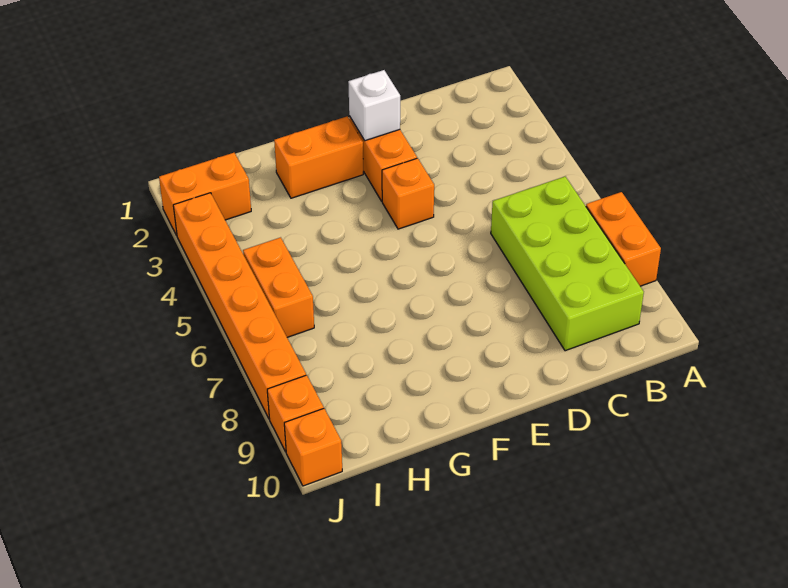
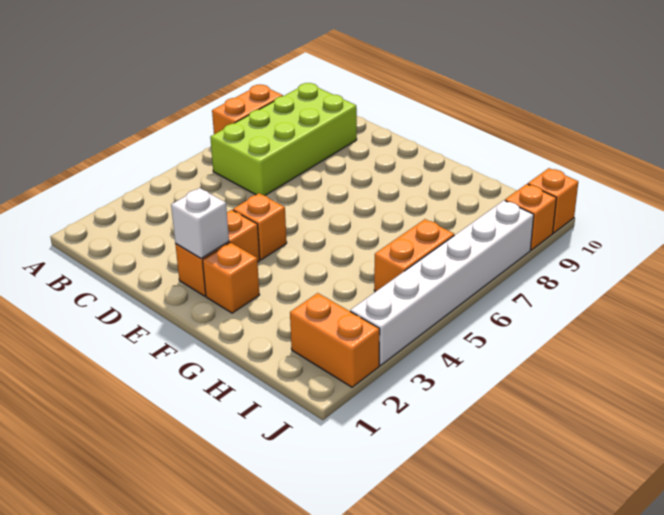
orange 1x2 brick [274,116,363,198] -> orange 1x1 brick [203,243,260,313]
orange 1x6 brick [173,193,306,419] -> white 1x6 brick [350,200,534,366]

